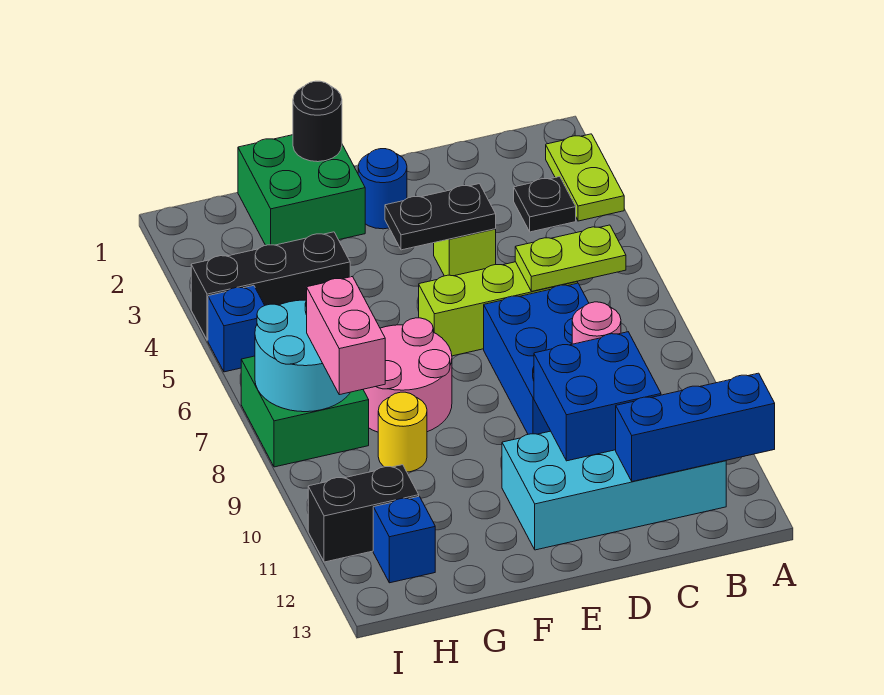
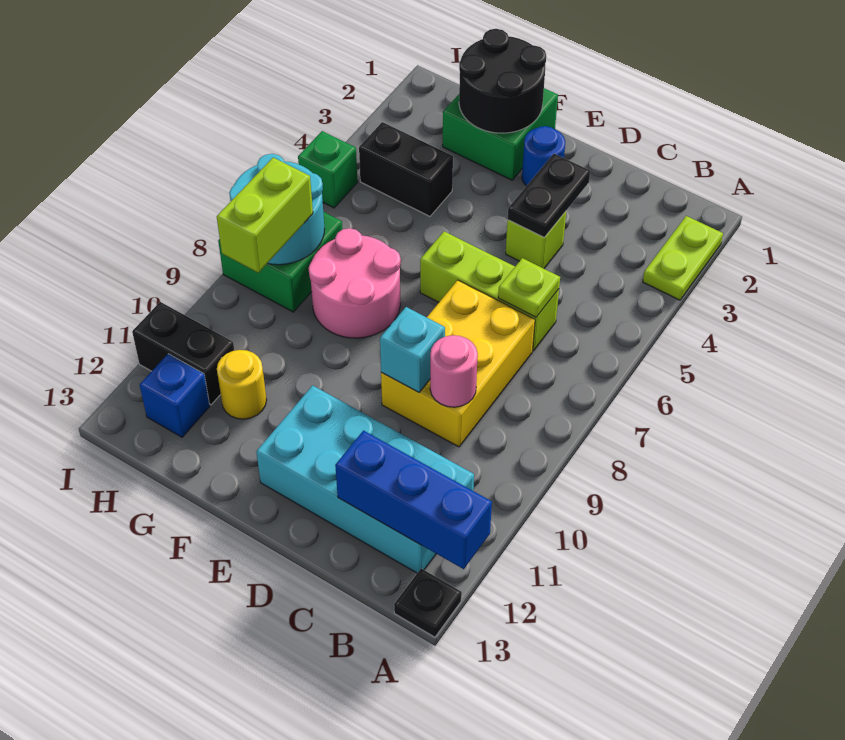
black 1x1 plate [514,177,576,232] -> black 1x1 plate moved to [394,569,462,637]
lime 1x2 plate [515,225,626,291] -> lime 1x1 plate [498,258,560,317]
blue 2x3 brick [484,283,589,434] -> yellow 2x3 brick [381,280,535,447]
blue 2x2 brick [534,332,661,461] -> none
black 1x2 plate [385,184,496,250] -> black 1x2 plate turned to [508,154,590,237]
none -> cyan 1x1 brick [380,307,445,392]
black 1x1 round brick [293,81,342,162] -> black 2x2 round brick [459,29,546,133]
black 1x3 brick [191,232,350,340] -> black 1x2 brick [359,122,453,216]
yellow 1x1 round brick [378,392,427,472] -> yellow 1x1 round brick moved to [217,350,267,419]
pink 1x2 brick [307,277,385,395] -> lime 1x2 brick [217,158,313,273]
blue 1x1 brick [208,285,265,372] -> green 1x1 brick [298,131,358,208]

